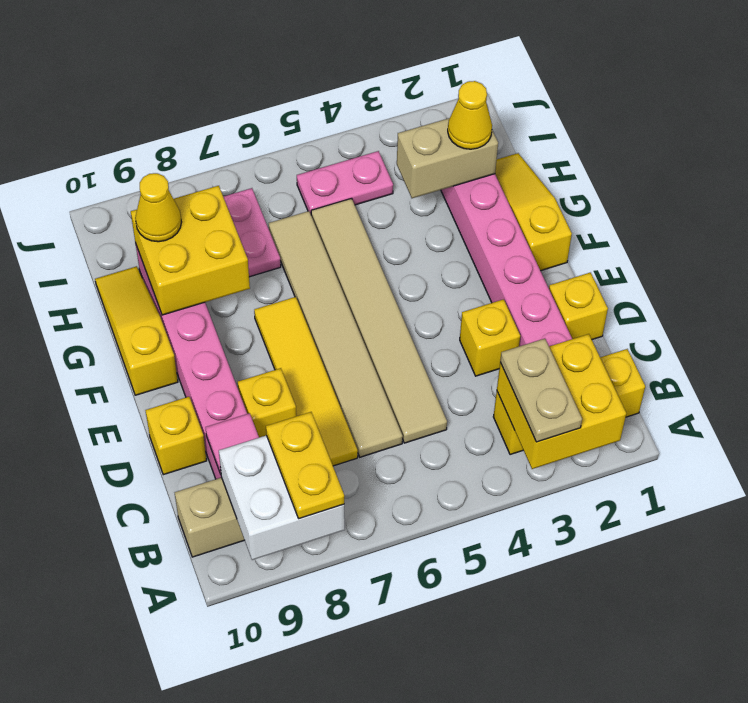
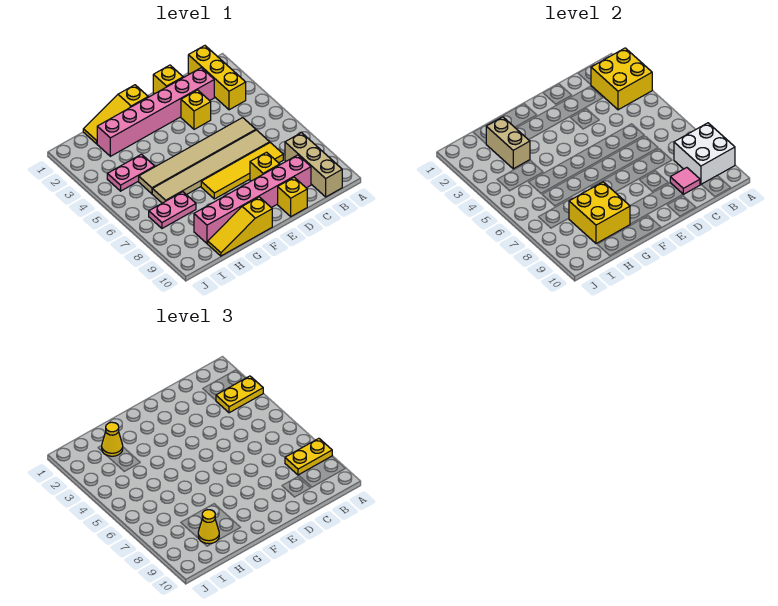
tan 1x2 plate [500,339,582,442] -> yellow 1x2 plate [216,376,263,413]
pink 1x2 plate [297,151,393,214] -> pink 1x2 plate turned to [107,154,155,191]

